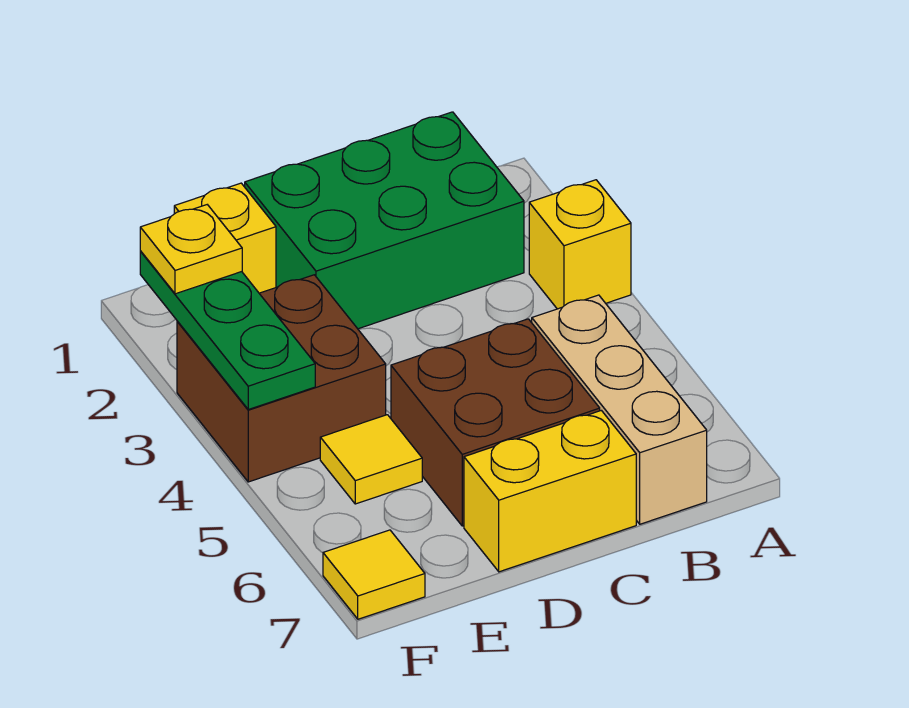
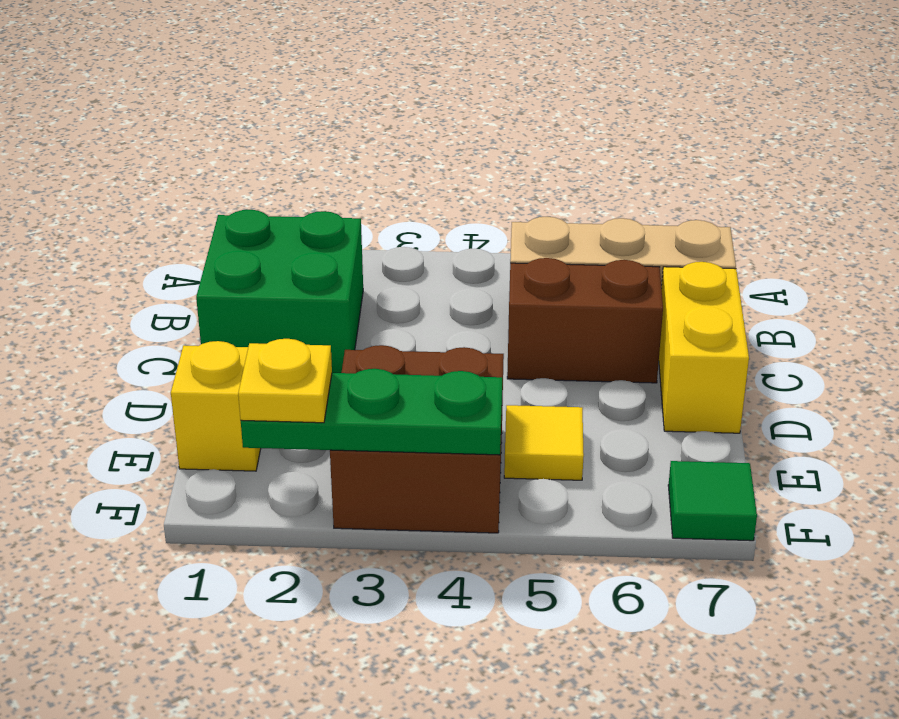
yellow 1x1 brick [529,180,631,309] -> none
green 2x3 brick [245,112,524,329] -> green 2x2 brick [196,210,363,373]
brown 2x2 brick [391,319,600,526] -> brown 1x2 brick [507,258,663,383]
yellow 1x1 tile [323,530,425,619] -> green 1x1 tile [668,461,757,541]

